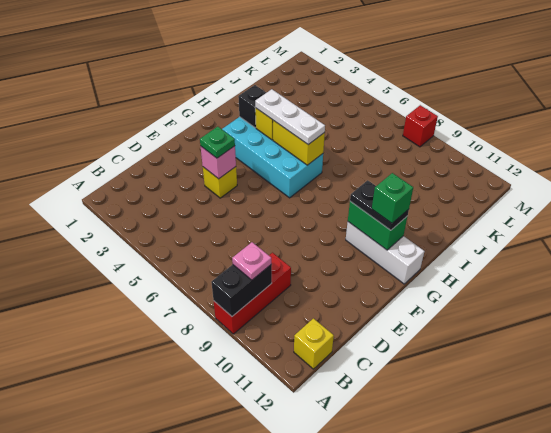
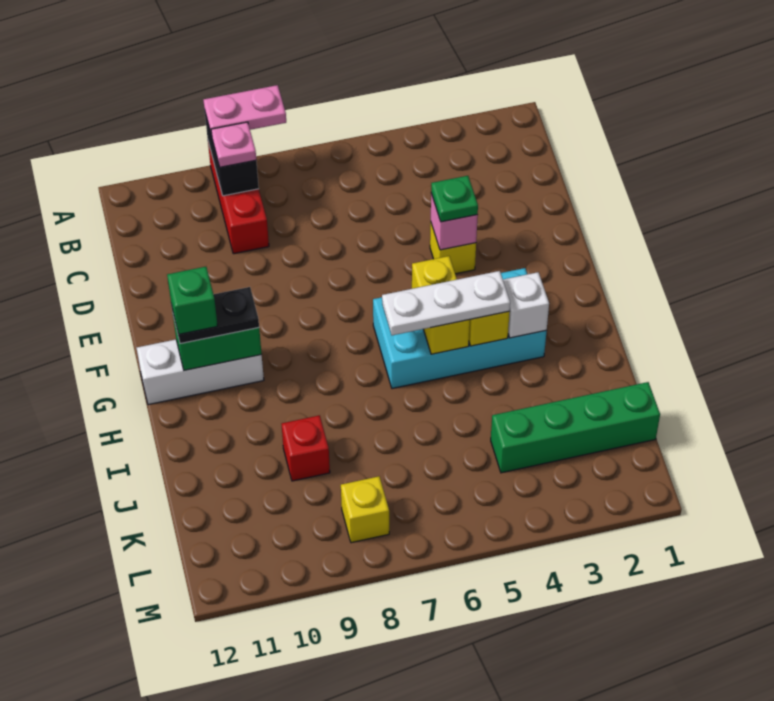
none -> pink 1x2 plate [204,85,286,136]
yellow 1x1 brick [294,318,334,369] -> yellow 1x1 brick moved to [341,476,389,543]
black 1x1 brick [238,85,266,128] -> white 1x1 brick [503,272,549,338]
yellow 1x2 brick [273,120,325,165] -> yellow 1x2 brick turned to [412,256,470,354]
none -> green 1x4 brick [491,382,660,473]
red 1x1 brick [403,105,438,147] -> red 1x1 brick moved to [282,415,330,481]

